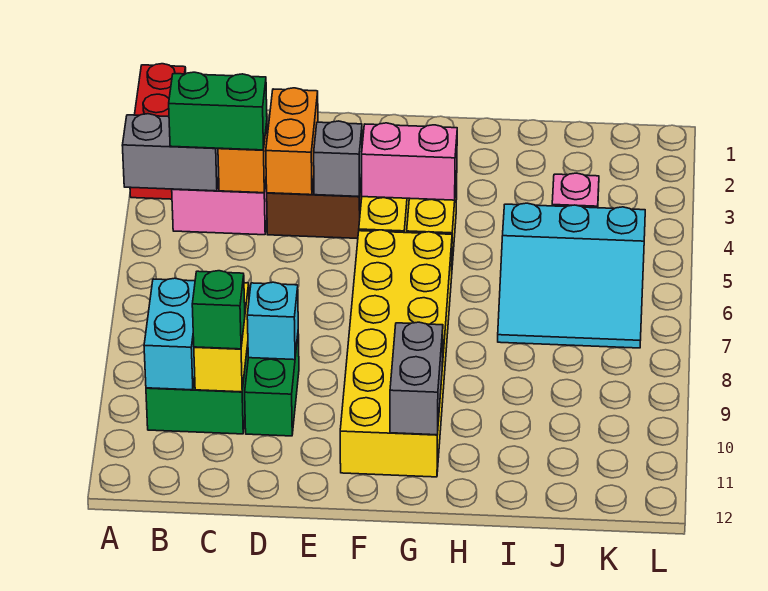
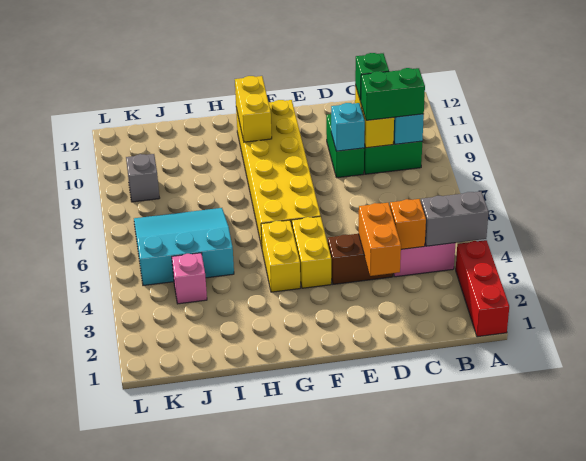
green 1x2 brick [169,72,267,150] -> green 1x2 brick moved to [361,68,425,120]
grey 1x1 brick [314,121,362,196] -> grey 1x1 brick moved to [126,154,159,202]
pink 1x2 brick [361,123,457,200] -> none
grey 1x2 brick [390,322,443,435] -> yellow 1x2 brick [235,76,272,142]

